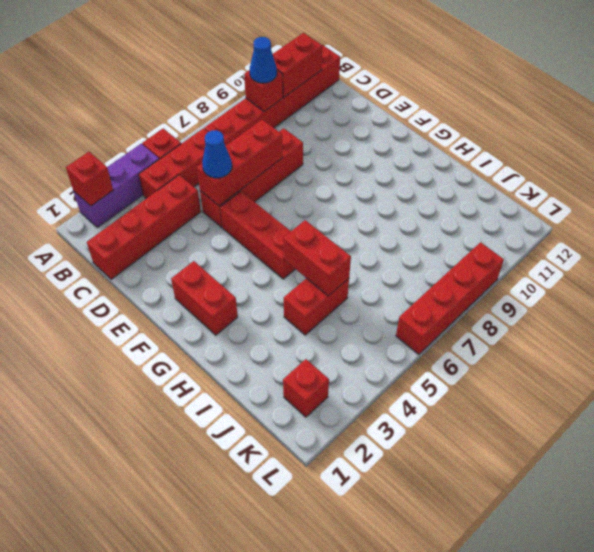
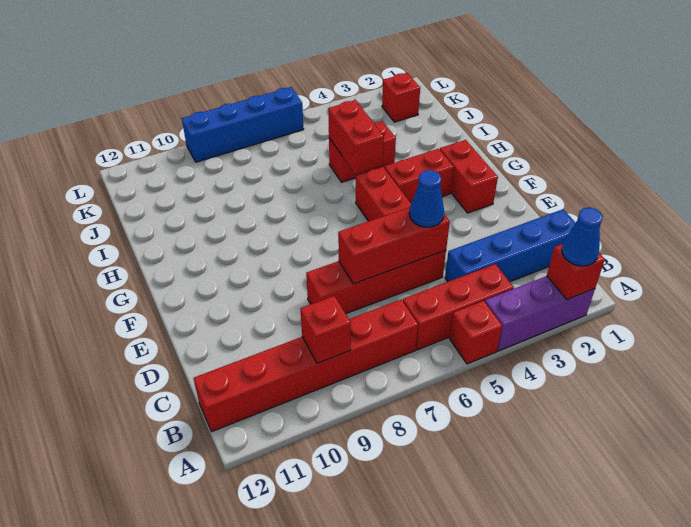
blue 1x1 cone [250,37,277,83] -> blue 1x1 cone moved to [562,207,603,266]
red 1x2 brick [273,33,322,97] -> red 1x2 brick moved to [384,149,454,203]
red 1x4 brick [87,175,201,280] -> blue 1x4 brick [445,209,575,282]
red 1x4 brick [396,242,504,355] -> blue 1x4 brick [182,87,304,162]

